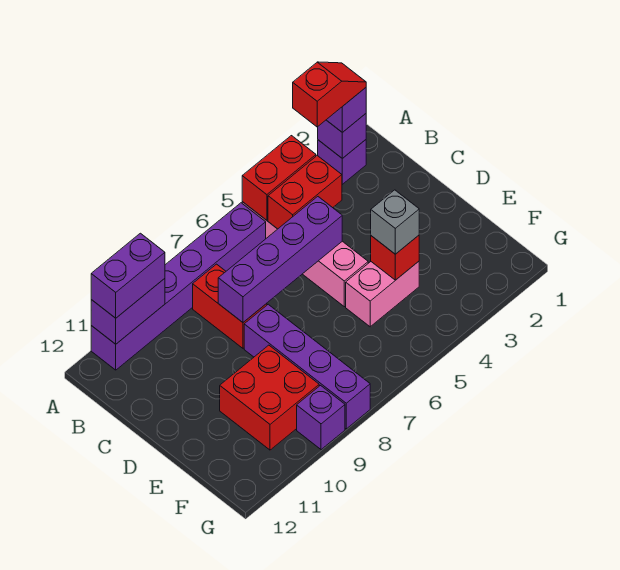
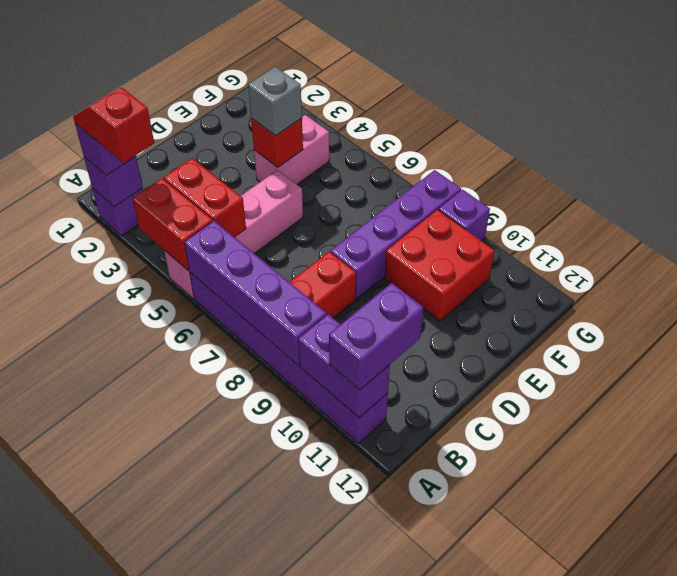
purple 1x2 brick [91,233,165,318] -> purple 1x2 brick turned to [329,283,423,390]
purple 1x4 brick [218,197,342,322] -> purple 1x4 brick moved to [184,221,327,365]
pink 1x2 brick [346,261,419,327] -> pink 1x2 brick turned to [254,115,329,184]

